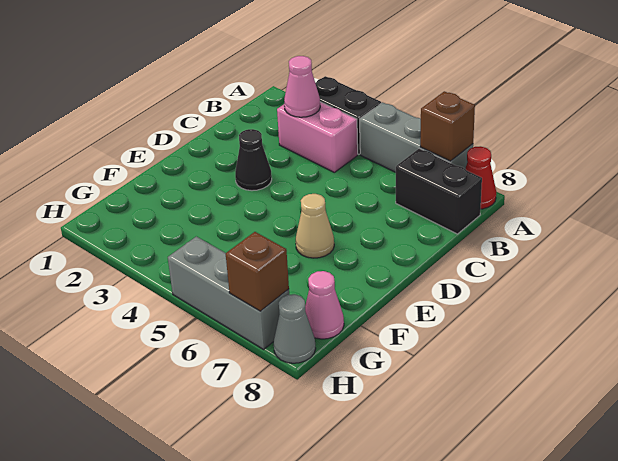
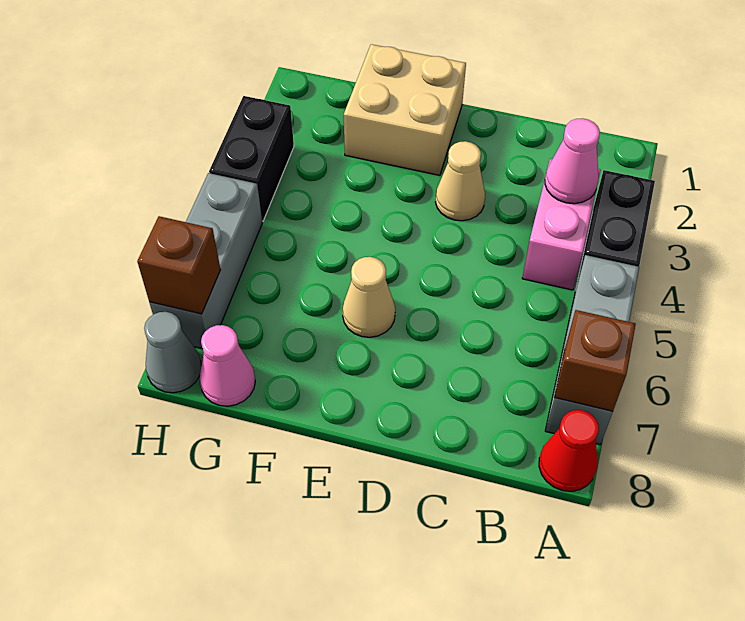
black 1x2 brick [396,148,482,234] -> black 1x2 brick moved to [209,96,294,221]
black 1x1 cone [235,129,272,191] -> tan 1x1 cone [436,141,485,221]
none -> tan 2x2 brick [344,44,466,175]

